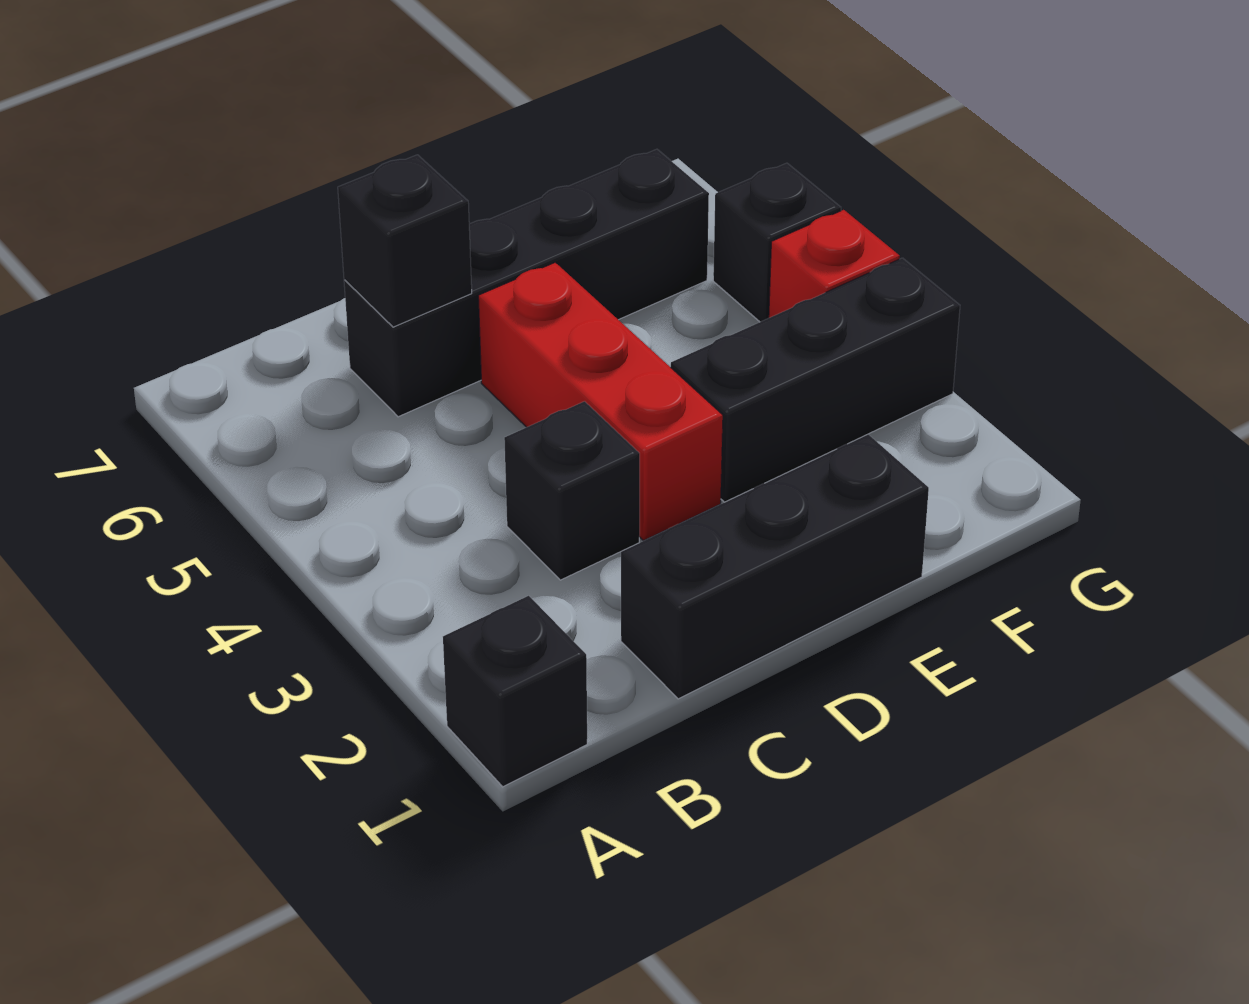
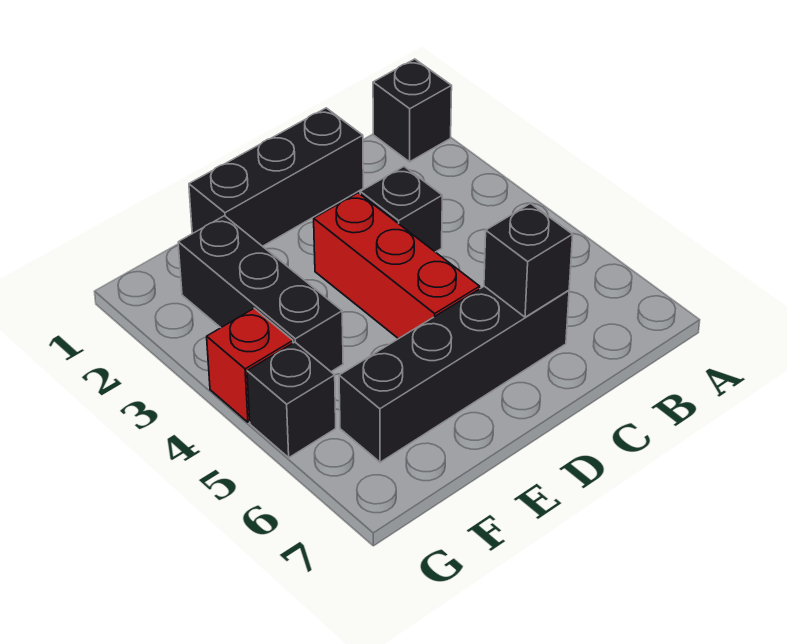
black 1x3 brick [671,258,960,502] -> black 1x3 brick turned to [178,216,343,372]

